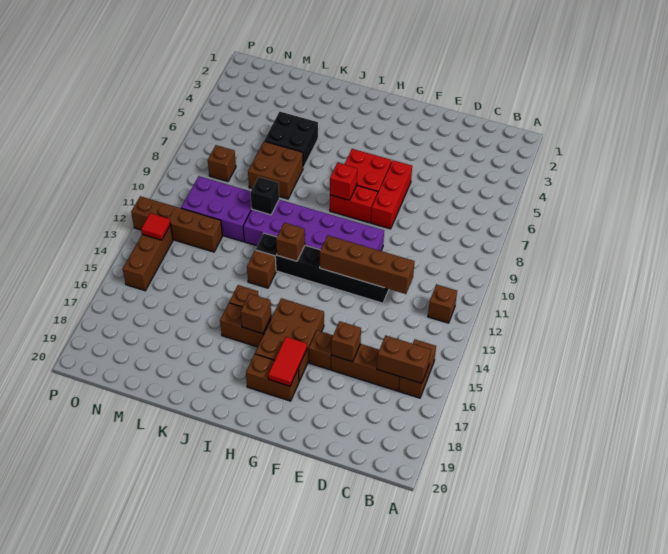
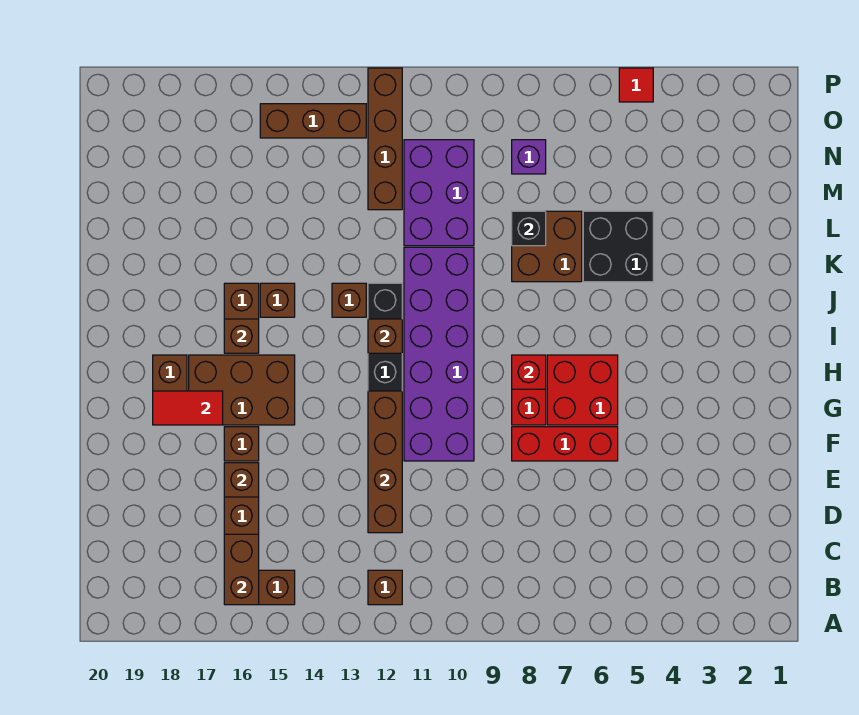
black 1x1 brick [250,177,279,215] -> black 1x1 brick moved to [512,211,546,246]
brown 1x1 brick [208,145,236,182] -> purple 1x1 brick [512,140,546,174]
red 1x1 tile [141,213,171,240] -> red 1x1 tile moved to [619,68,653,102]

